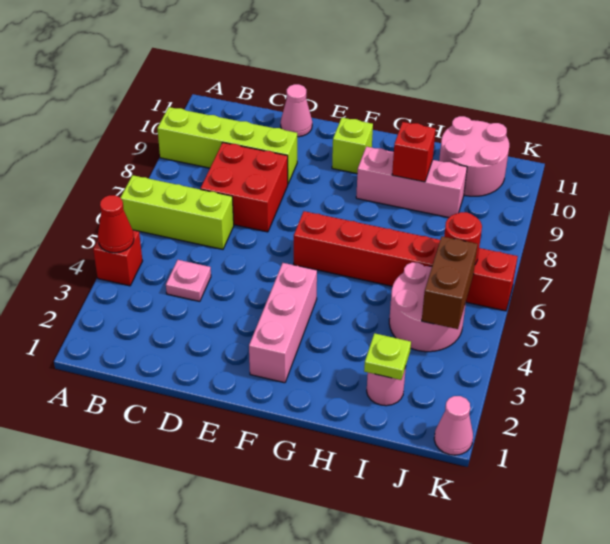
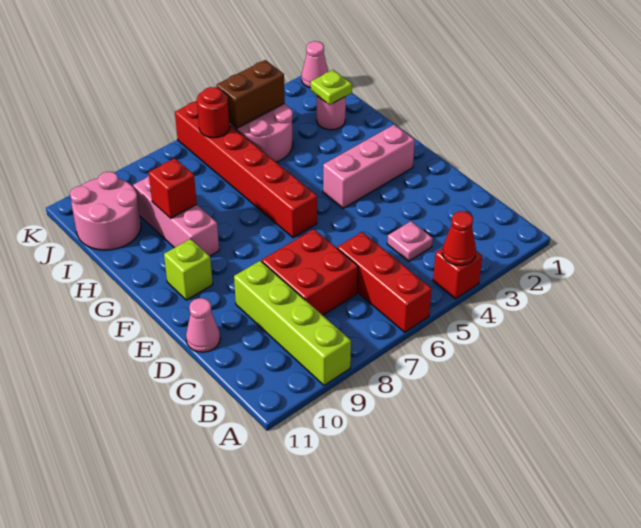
lime 1x3 brick [120,175,234,249] -> red 1x3 brick [337,232,432,332]

